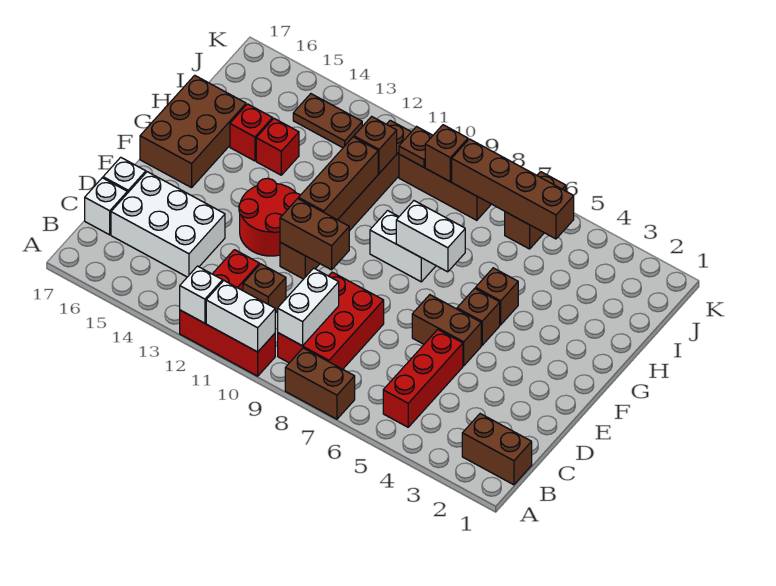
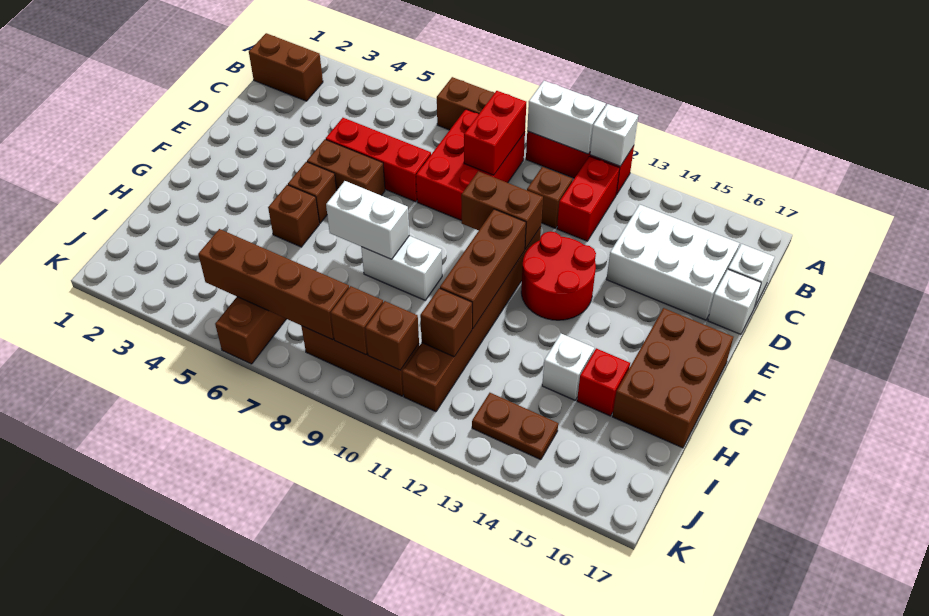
red 1x3 brick [383,330,463,427] -> red 1x3 brick turned to [326,118,431,202]
white 1x2 brick [278,268,339,346] -> red 1x2 brick [464,91,526,175]
red 1x1 brick [256,119,299,175] -> white 1x1 brick [542,334,594,400]
brown 1x1 plate [399,127,433,167] -> brown 1x1 brick [365,301,419,370]

